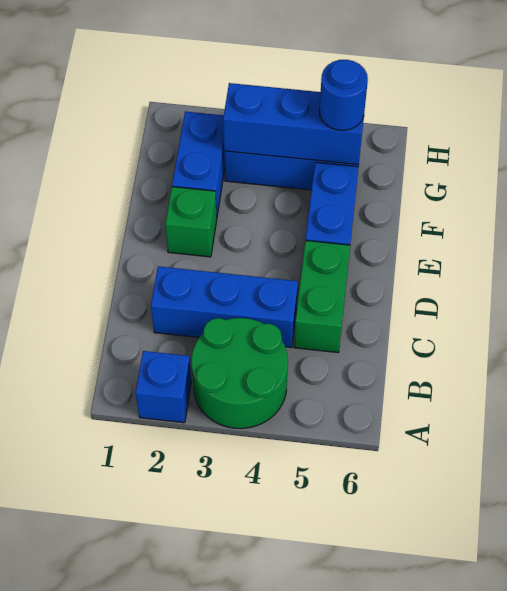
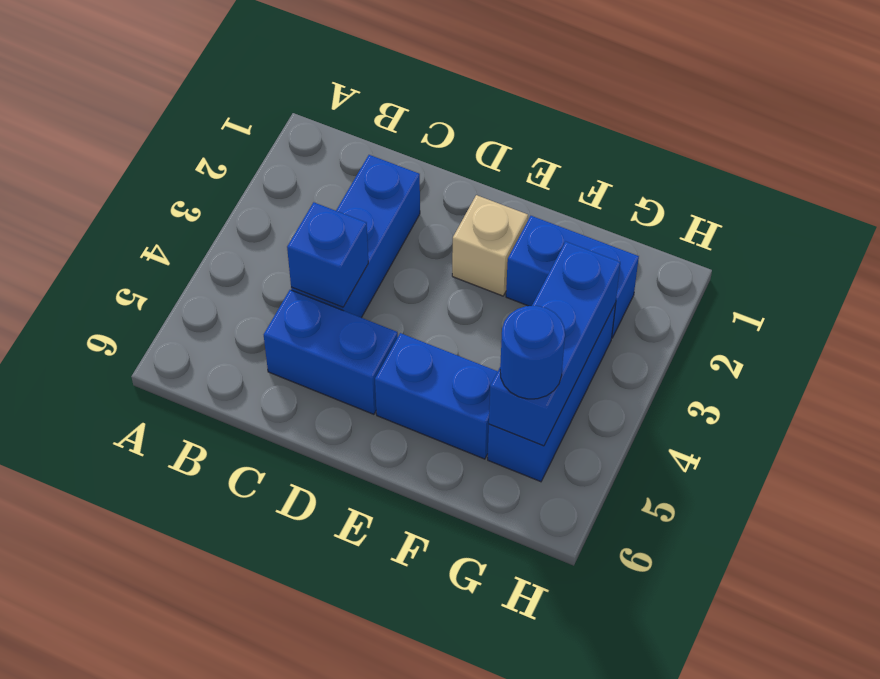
blue 1x1 brick [136,351,191,423] -> blue 1x1 brick moved to [287,202,368,307]
green 2x2 round brick [191,318,288,429] -> none
green 1x2 brick [294,240,350,353] -> blue 1x2 brick [264,290,398,414]
green 1x1 brick [165,187,217,257] -> tan 1x1 brick [452,195,528,296]

